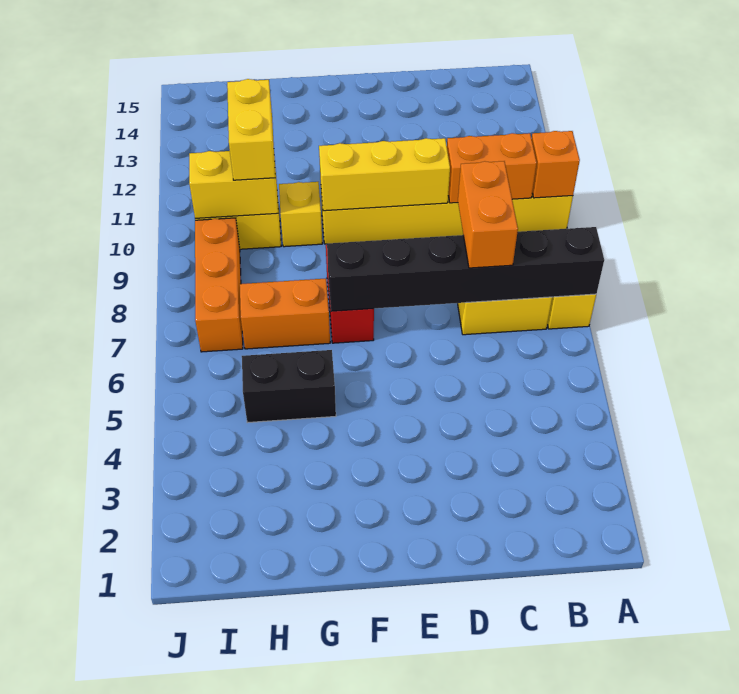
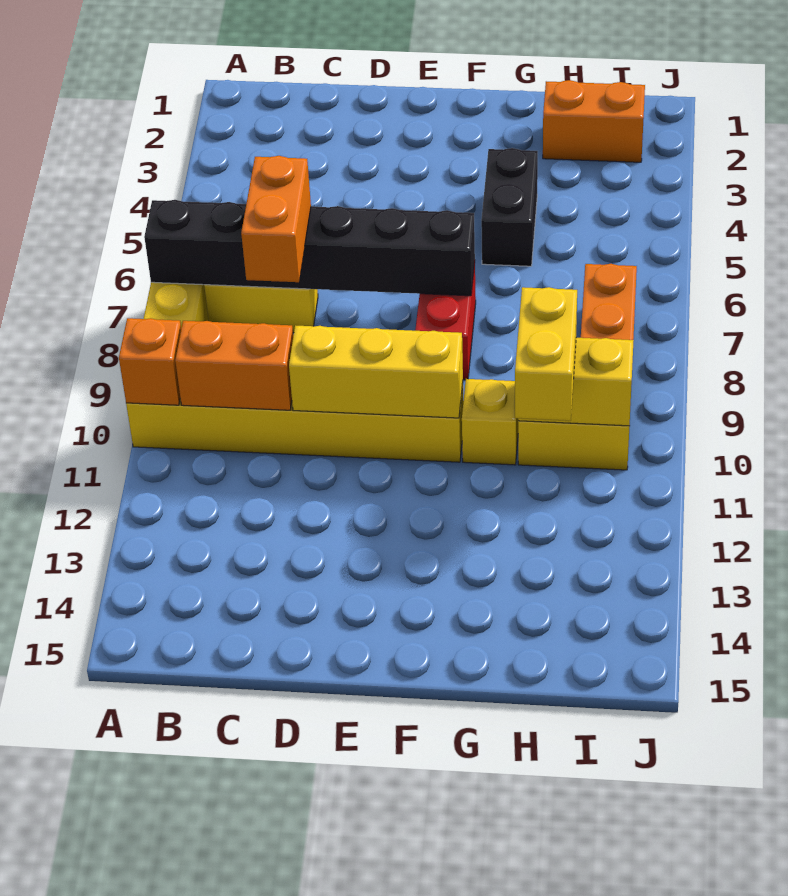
black 1x2 brick [242,350,336,423] -> black 1x2 brick turned to [481,148,538,266]
orange 1x2 brick [240,279,330,349] -> orange 1x2 brick moved to [543,80,645,162]

